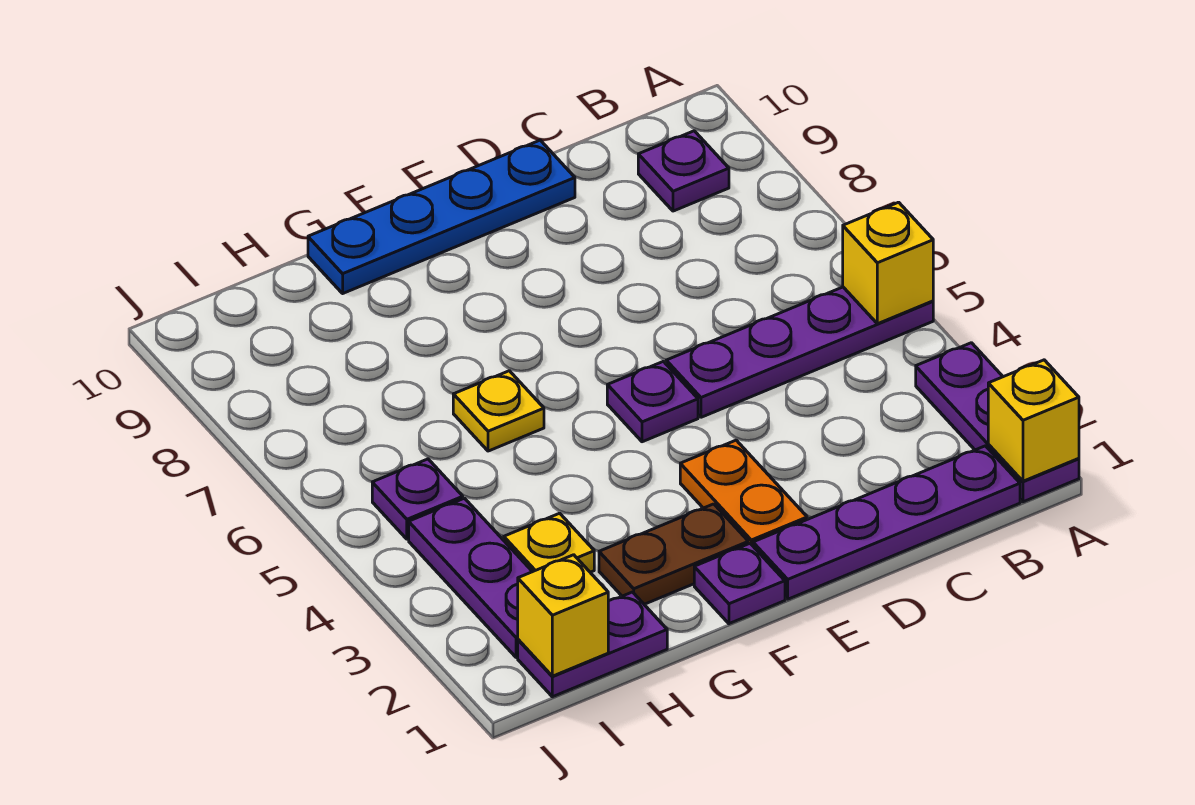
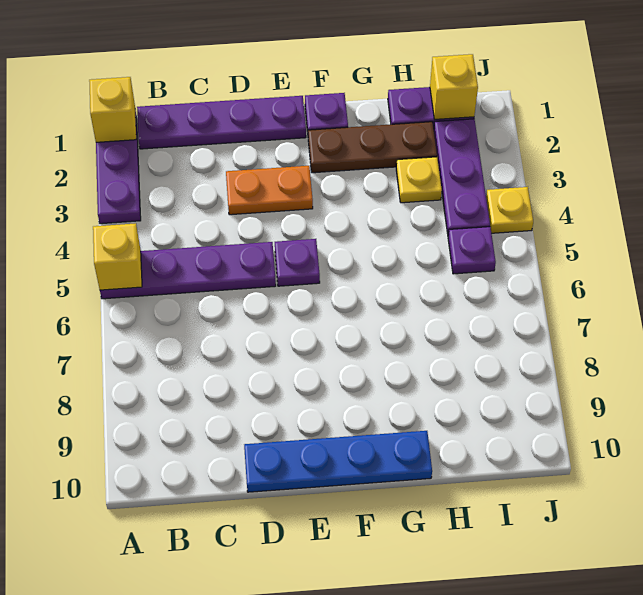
purple 1x1 plate [638,131,729,211] -> none
orange 1x2 plate [680,440,807,546] -> orange 1x2 plate turned to [226,166,313,215]
brown 1x2 plate [599,504,748,604] -> brown 1x3 plate [308,122,437,173]
yellow 1x1 plate [453,371,544,451] -> yellow 1x1 plate moved to [486,187,533,233]

